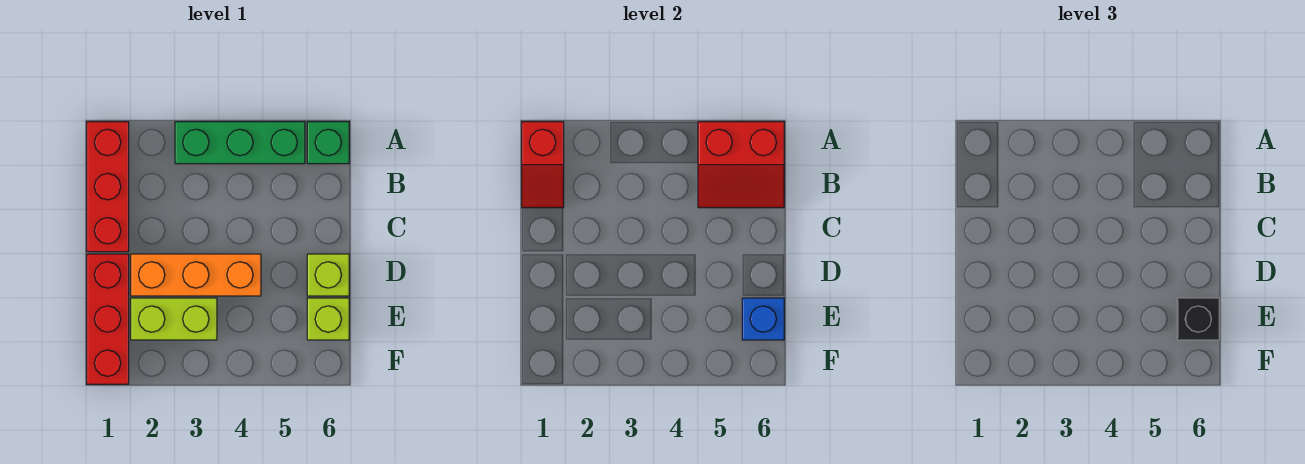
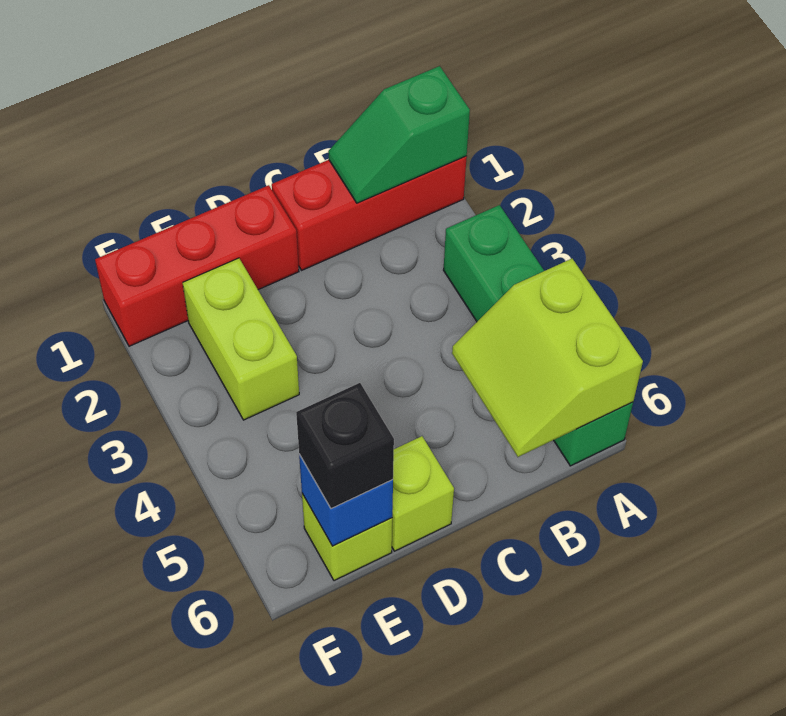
red 1x2 slope [522,122,564,208] -> green 1x2 slope [328,66,470,203]
red 2x2 slope [698,122,784,208] -> lime 2x2 slope [452,259,643,457]
orange 1x3 brick [131,254,261,296] -> none

